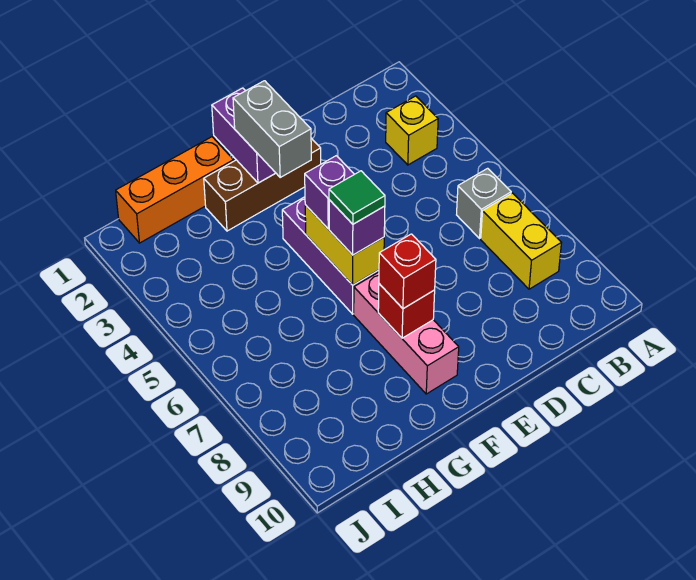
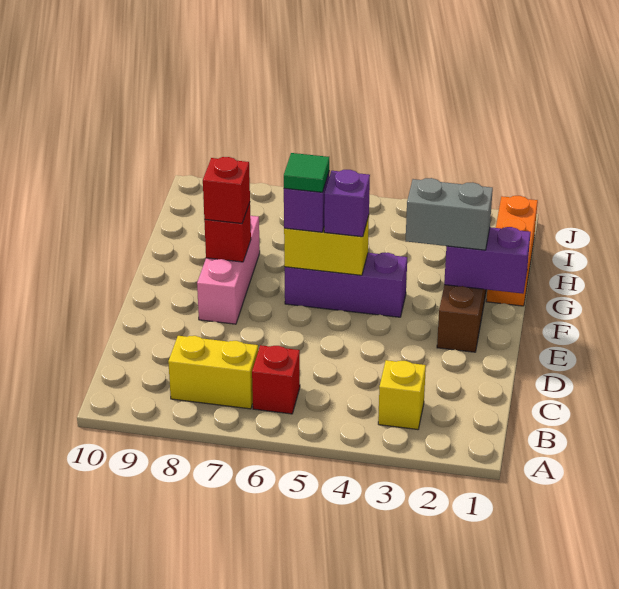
grey 1x1 brick [457,168,511,238] -> red 1x1 brick [252,345,300,414]
pink 1x3 brick [354,272,459,394] -> pink 1x3 brick turned to [197,216,260,324]

